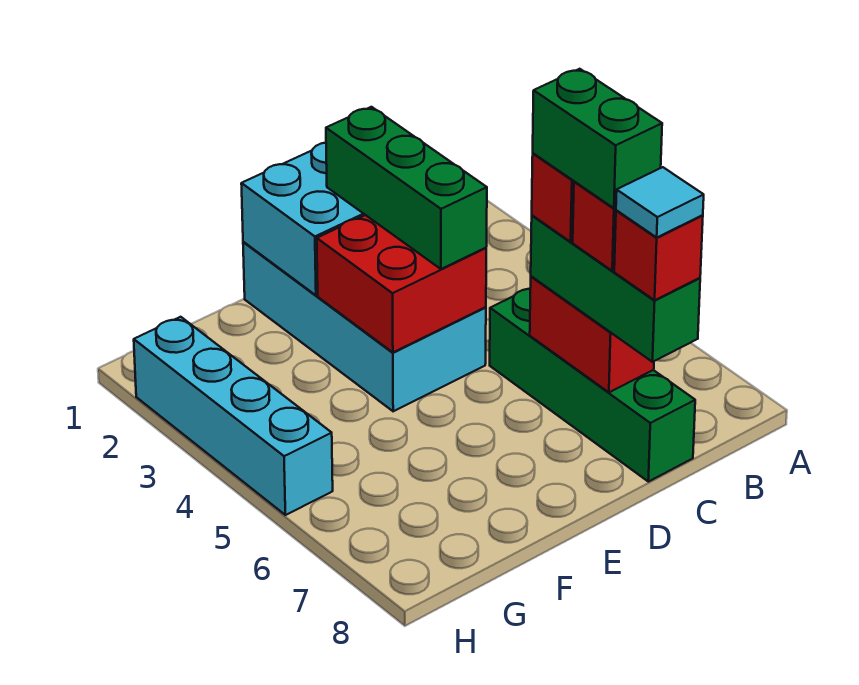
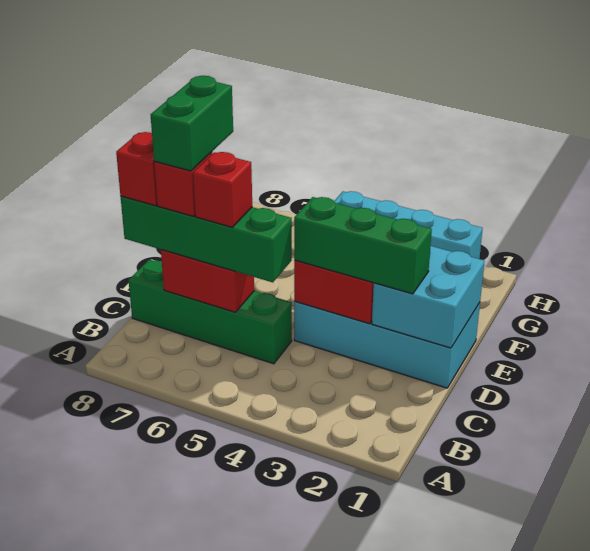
green 1x3 brick [531,216,700,362] -> green 1x4 brick [121,196,292,282]
green 1x2 brick [533,69,662,208] -> green 1x2 brick turned to [151,76,233,171]
cyan 1x1 tile [616,167,704,237] -> none

